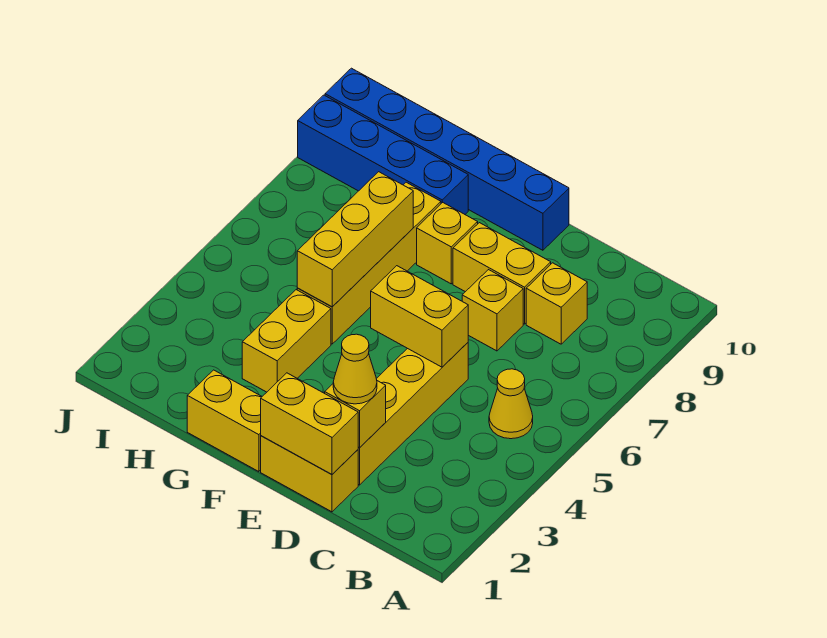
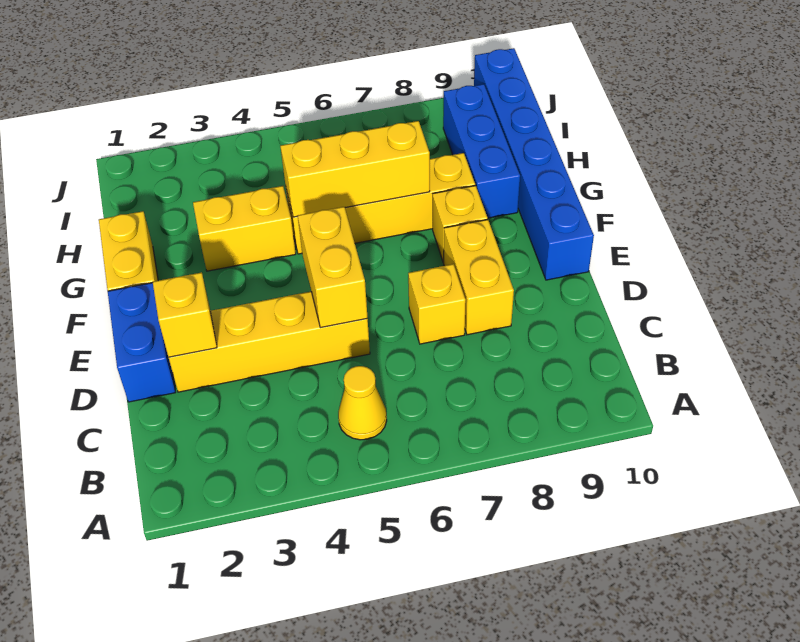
yellow 1x1 brick [526,263,587,344] -> none
yellow 1x2 brick [261,436,358,512] -> blue 1x2 brick [108,283,176,402]
yellow 1x2 brick [261,373,359,474] -> none
yellow 1x1 cone [333,334,377,404] -> none
blue 1x4 brick [298,95,468,214] -> blue 1x3 brick [443,84,520,218]

